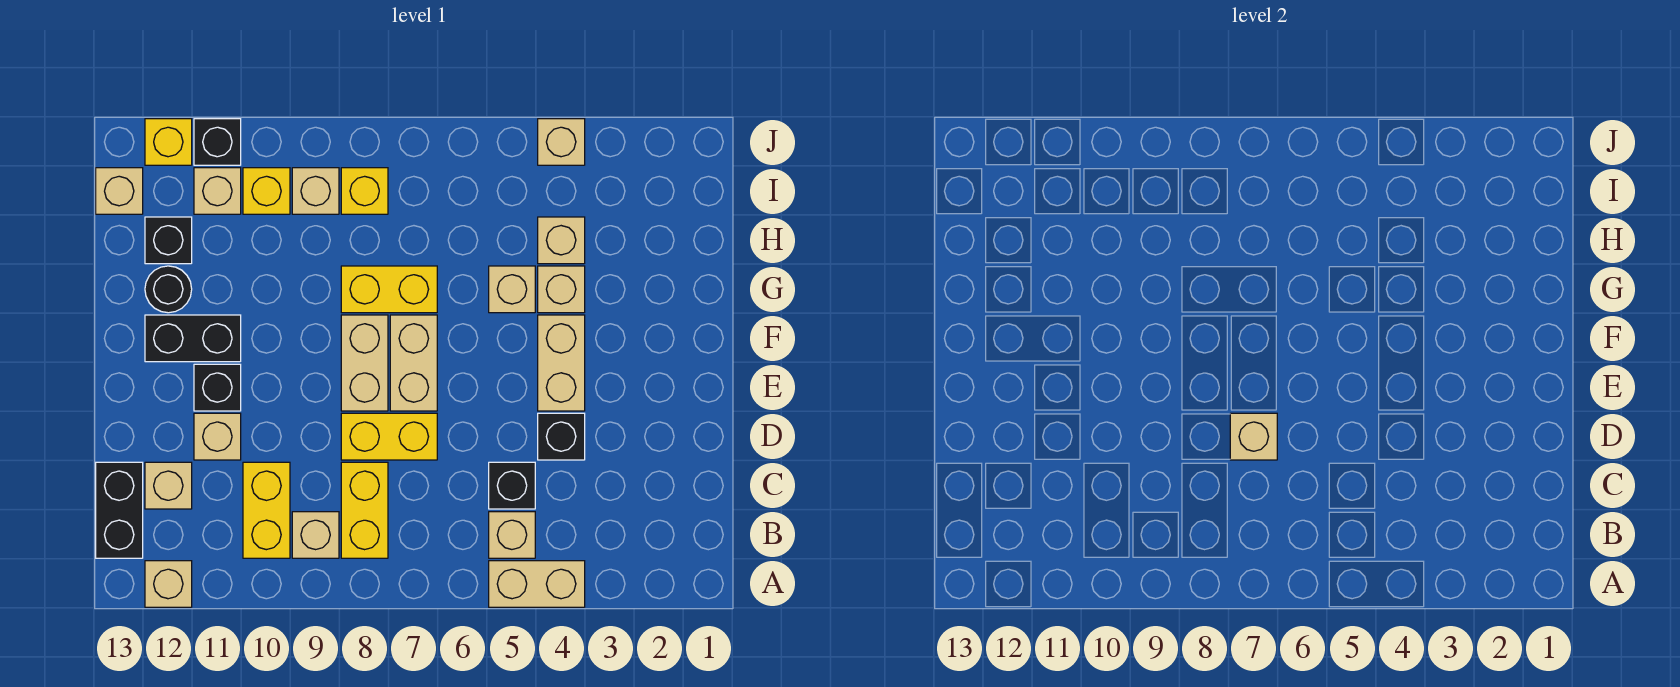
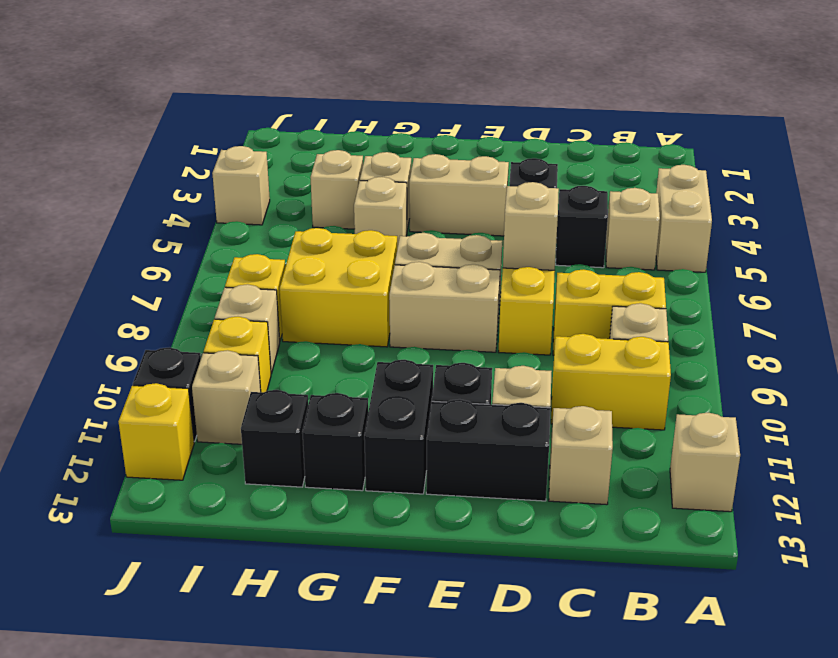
black 1x2 brick [96,462,143,558] -> black 1x2 brick moved to [426,399,550,501]
yellow 1x2 brick [341,266,437,313] -> yellow 2x2 brick [280,228,397,347]
black 1x1 round brick [145,266,192,313] -> black 1x1 brick [302,393,368,491]
tan 1x1 brick [96,168,143,214] -> none

